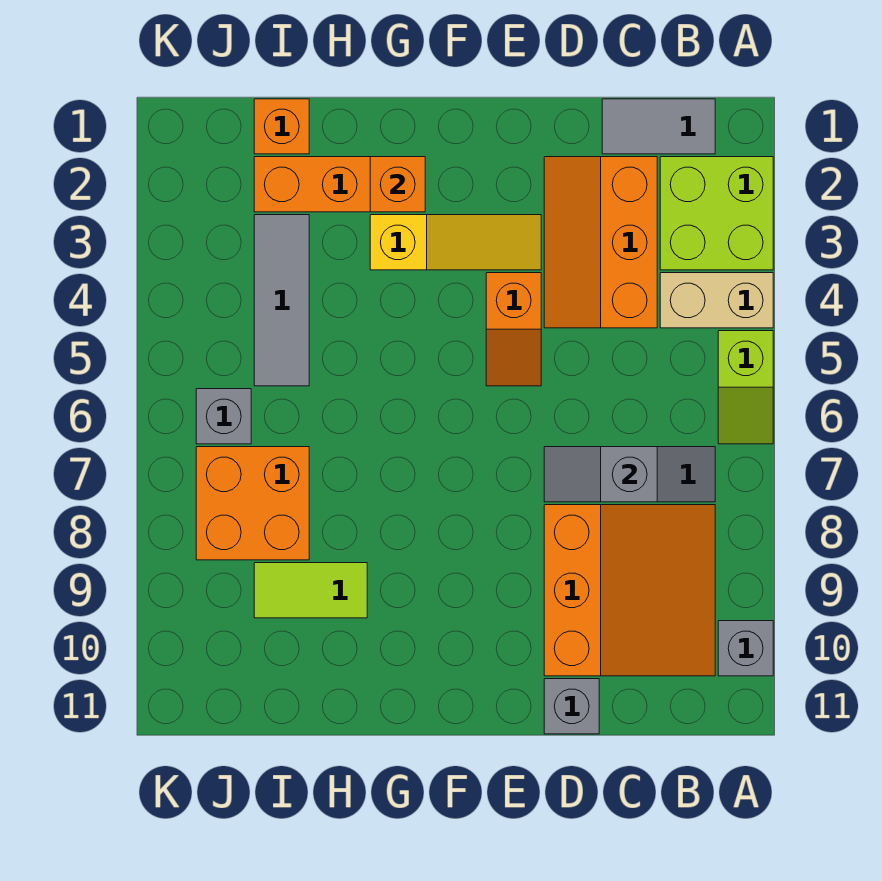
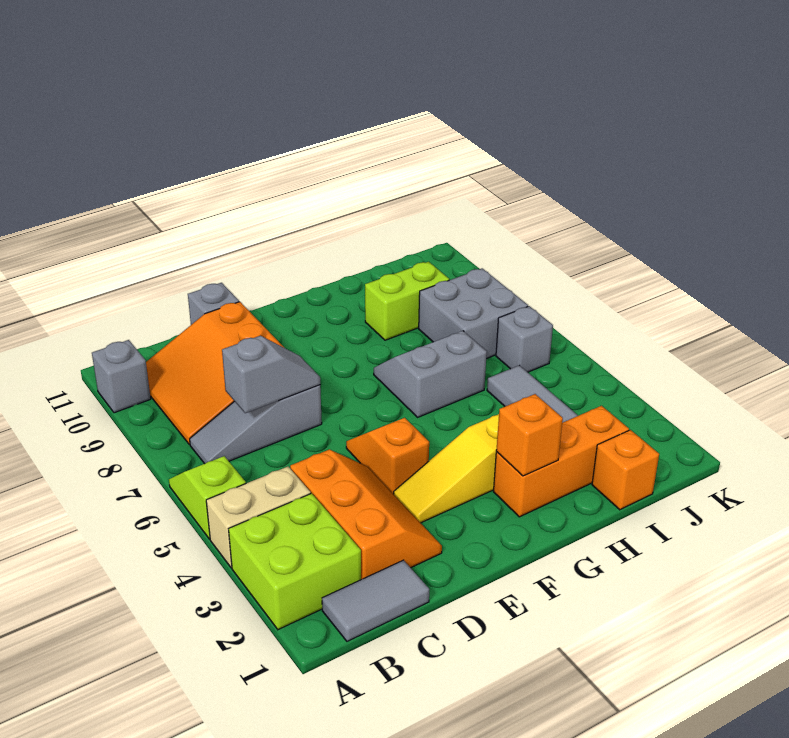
none -> grey 2x2 slope [374,331,487,417]
lime 1x2 tile [254,563,367,618] -> lime 1x2 brick [365,262,449,340]
orange 2x2 brick [196,447,309,560] -> grey 2x2 brick [419,268,528,359]

